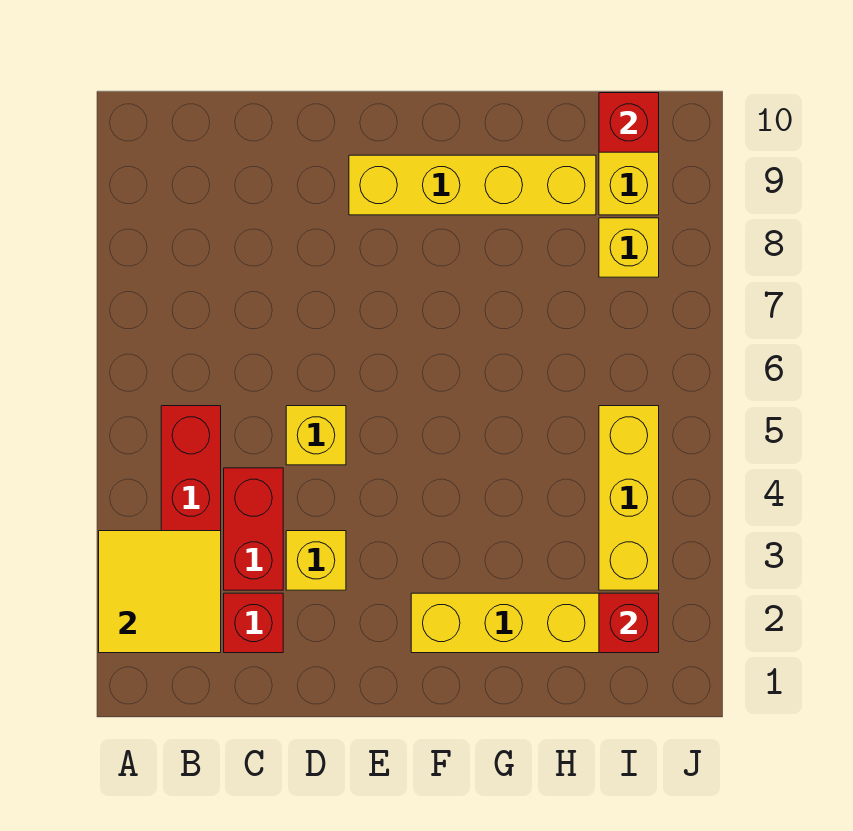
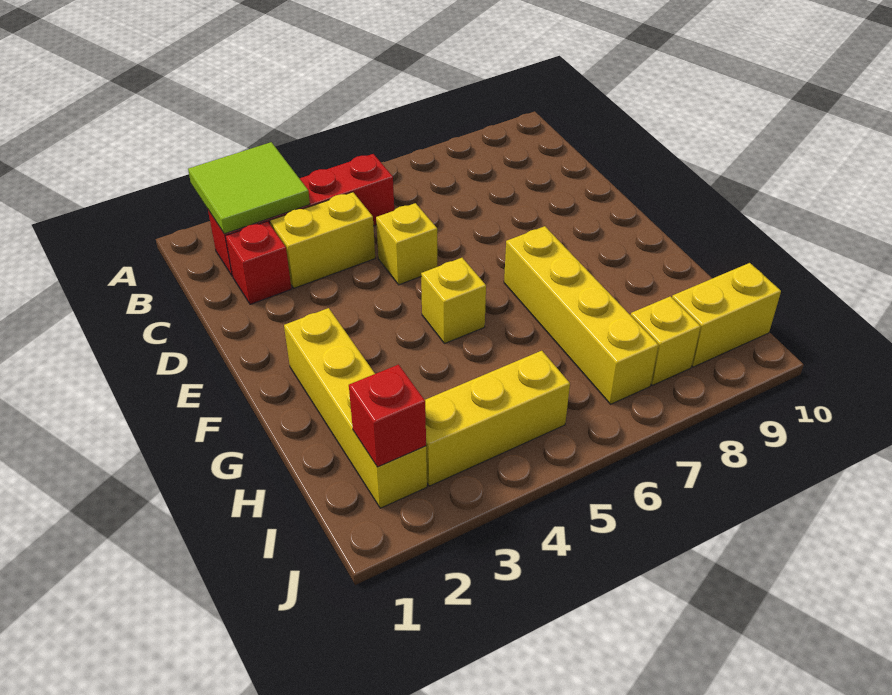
yellow 2x2 tile [99,531,221,653] -> lime 2x2 tile [188,142,310,234]
red 1x2 brick [224,468,283,590] -> yellow 1x2 brick [270,192,375,288]
yellow 1x1 brick [286,531,346,590] -> yellow 1x1 brick moved to [421,258,486,344]
yellow 1x4 brick [349,155,596,215] -> yellow 1x4 brick moved to [504,226,658,404]
red 1x1 brick [599,93,659,152] -> none

